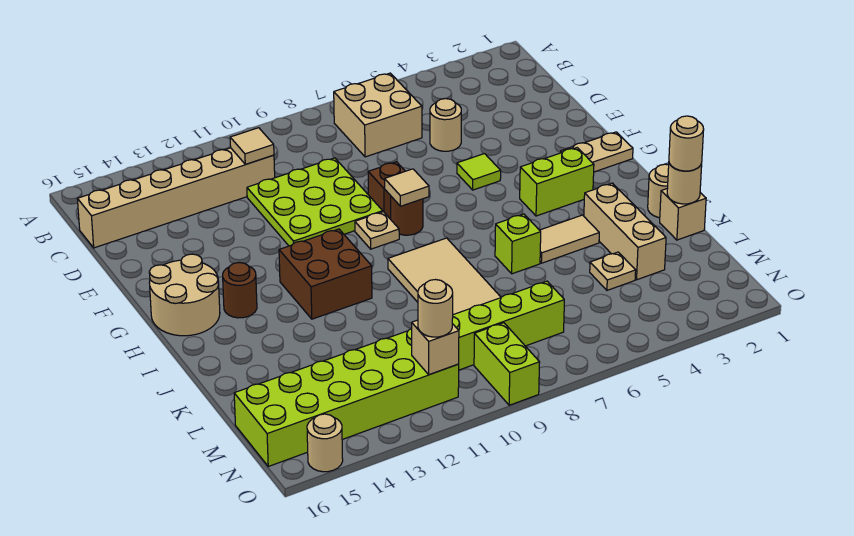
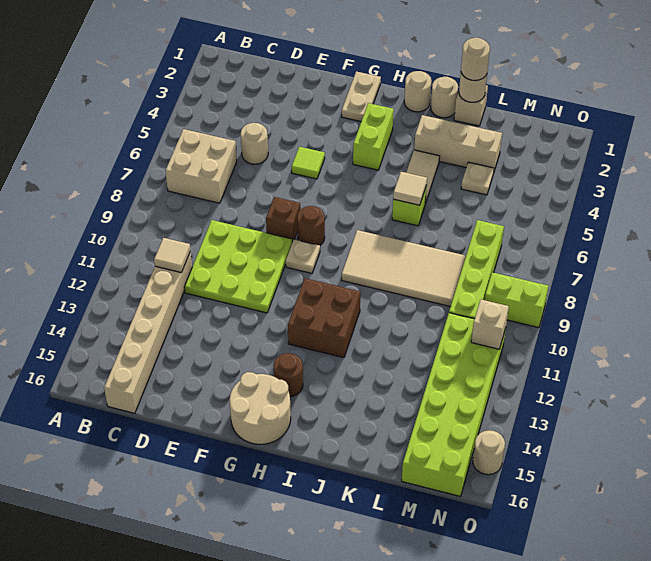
tan 1x1 tile [385,169,429,206] -> tan 1x1 tile moved to [393,172,427,205]
tan 1x1 round brick [418,280,453,337] -> tan 1x1 round brick moved to [404,71,432,112]

